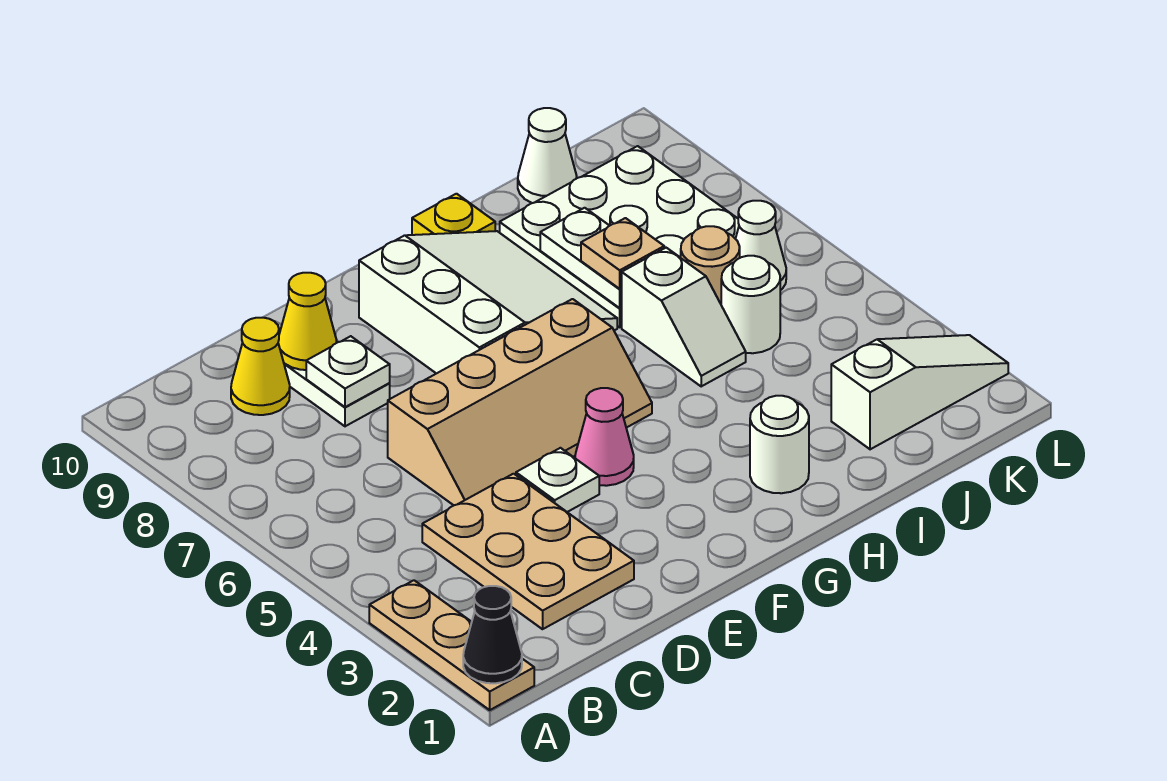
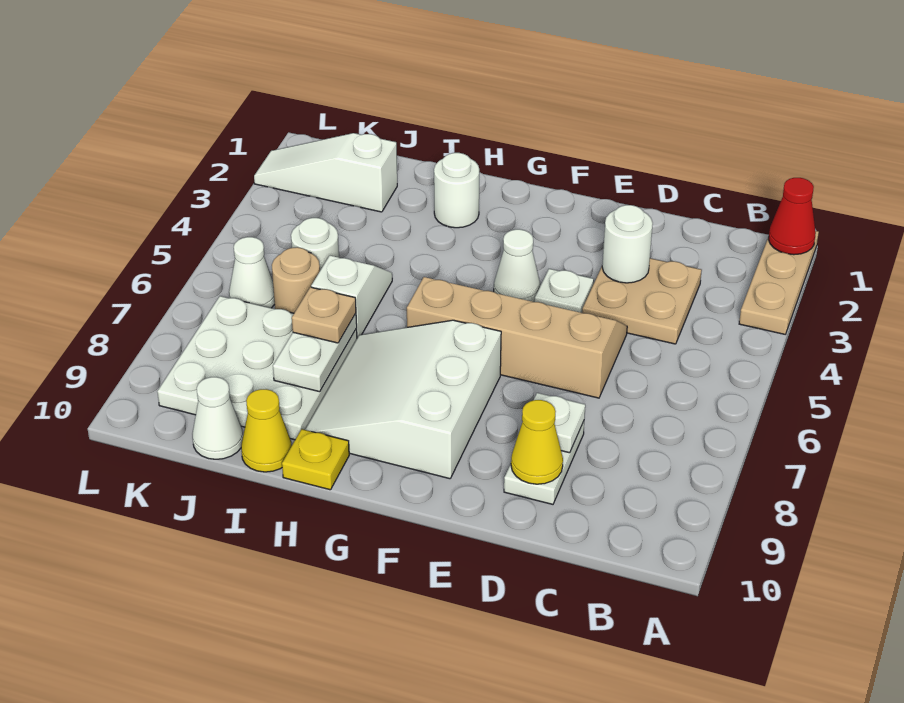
black 1x1 cone [463,586,522,683] -> red 1x1 cone [769,178,816,255]
tan 2x3 plate [422,474,634,629] -> tan 2x2 plate [582,258,702,344]
yellow 1x1 cone [231,318,290,415] -> yellow 1x1 cone moved to [241,389,292,472]
none -> white 1x1 round brick [602,205,653,283]
pink 1x1 cone [575,388,634,486] -> white 1x1 cone [494,229,540,302]

